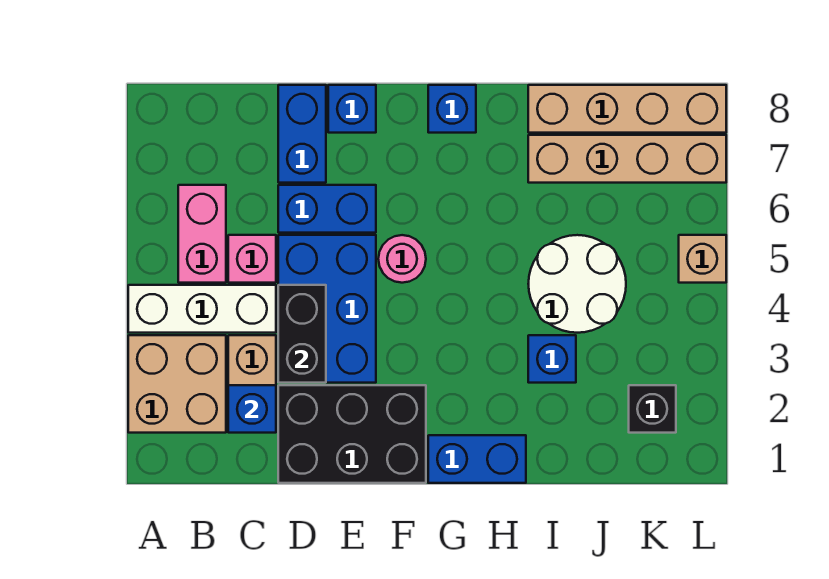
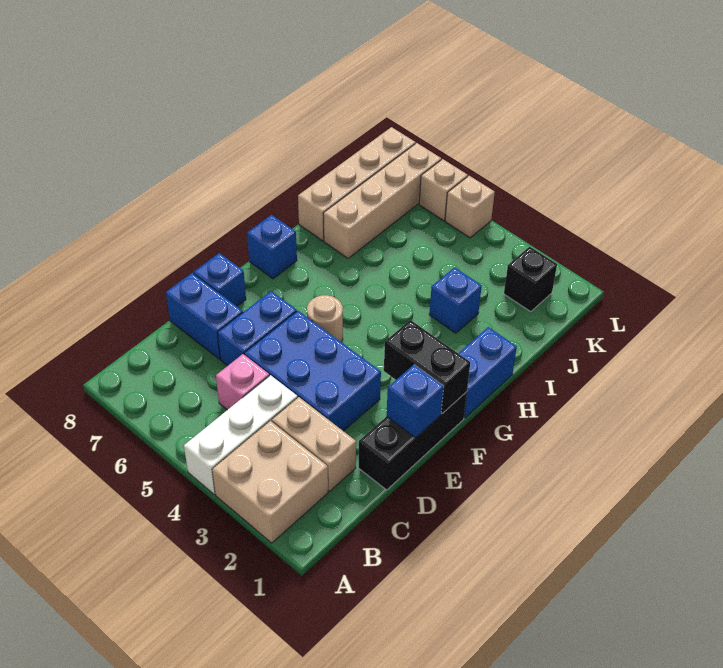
pink 1x2 brick [178,185,226,283] -> none
blue 1x1 brick [228,385,276,433] -> blue 1x1 brick moved to [387,365,444,438]
black 2x3 brick [278,385,426,483] -> black 1x3 brick [358,392,467,490]
black 1x2 brick [278,285,326,383] -> black 1x2 brick moved to [384,320,470,414]
pink 1x1 round brick [378,235,426,283] -> tan 1x1 round brick [307,295,343,342]
white 2x2 round brick [528,235,626,333] -> none
none -> tan 1x1 brick [419,159,468,221]

